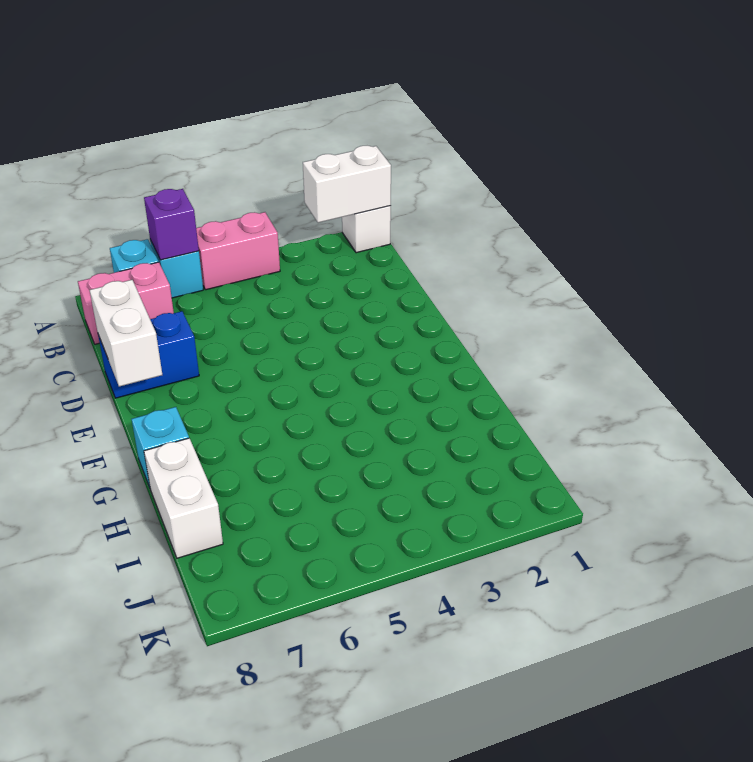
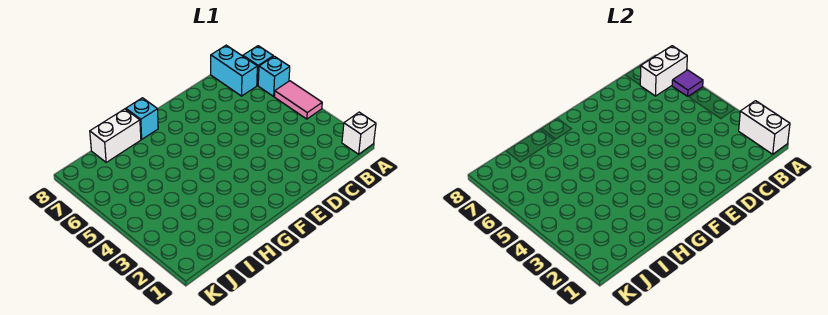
pink 1x2 brick [196,212,280,290] -> pink 1x2 tile [274,81,322,119]
purple 1x1 brick [144,189,199,260] -> purple 1x1 tile [672,70,703,96]
pink 1x2 brick [78,262,174,344] -> cyan 1x2 brick [211,45,257,96]
blue 1x2 brick [98,311,199,398] -> none
white 1x2 brick [90,280,162,387] -> white 1x2 brick moved to [640,46,687,96]

